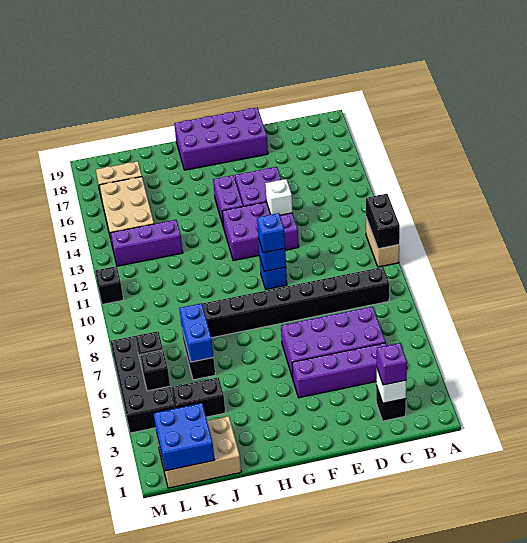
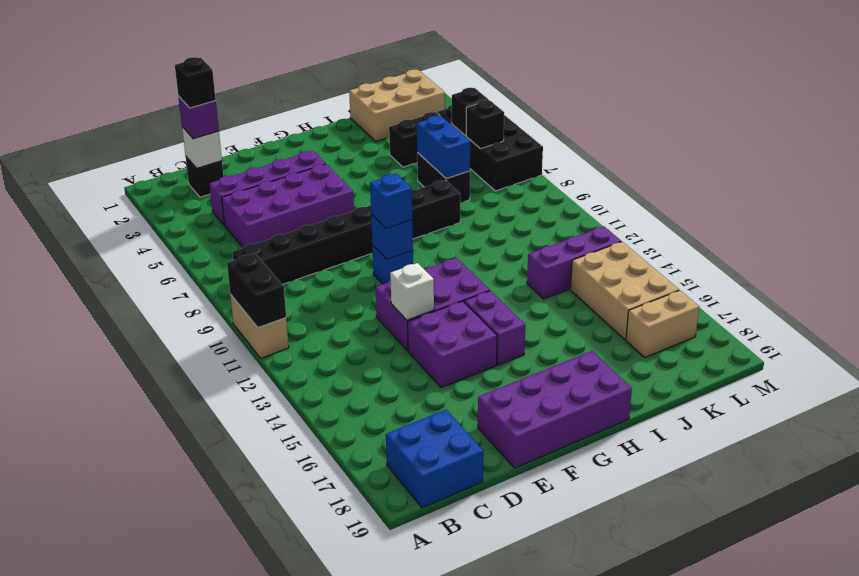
blue 2x2 brick [154,403,215,471] -> blue 2x2 brick moved to [386,410,483,508]
black 1x1 brick [95,266,123,305] -> black 1x1 brick moved to [175,57,216,108]

